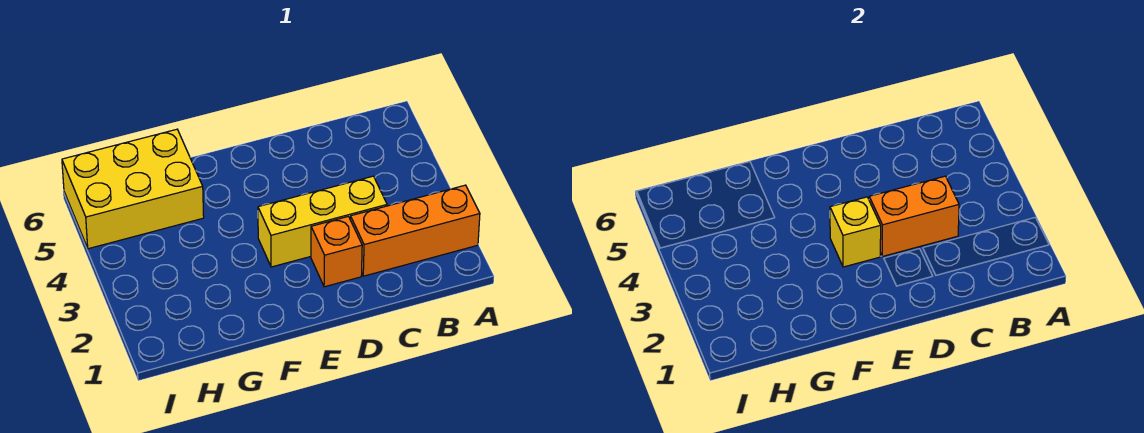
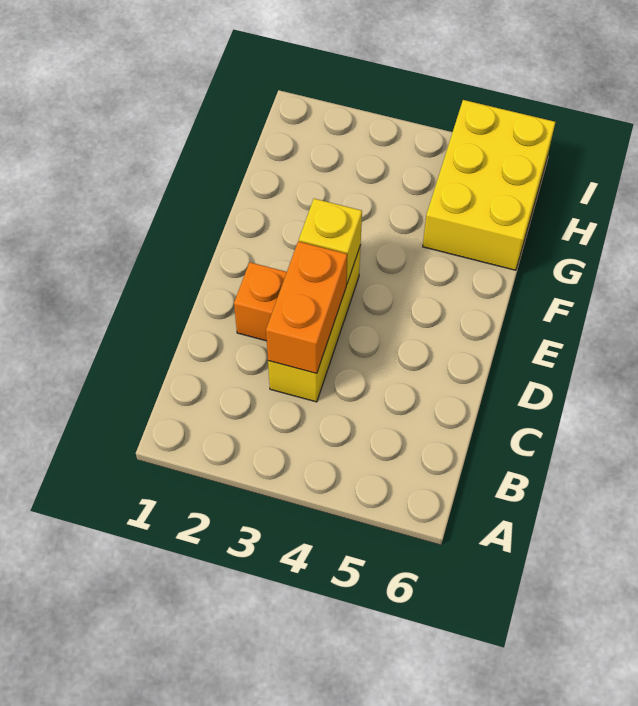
orange 1x3 brick [350,185,480,276] -> none

